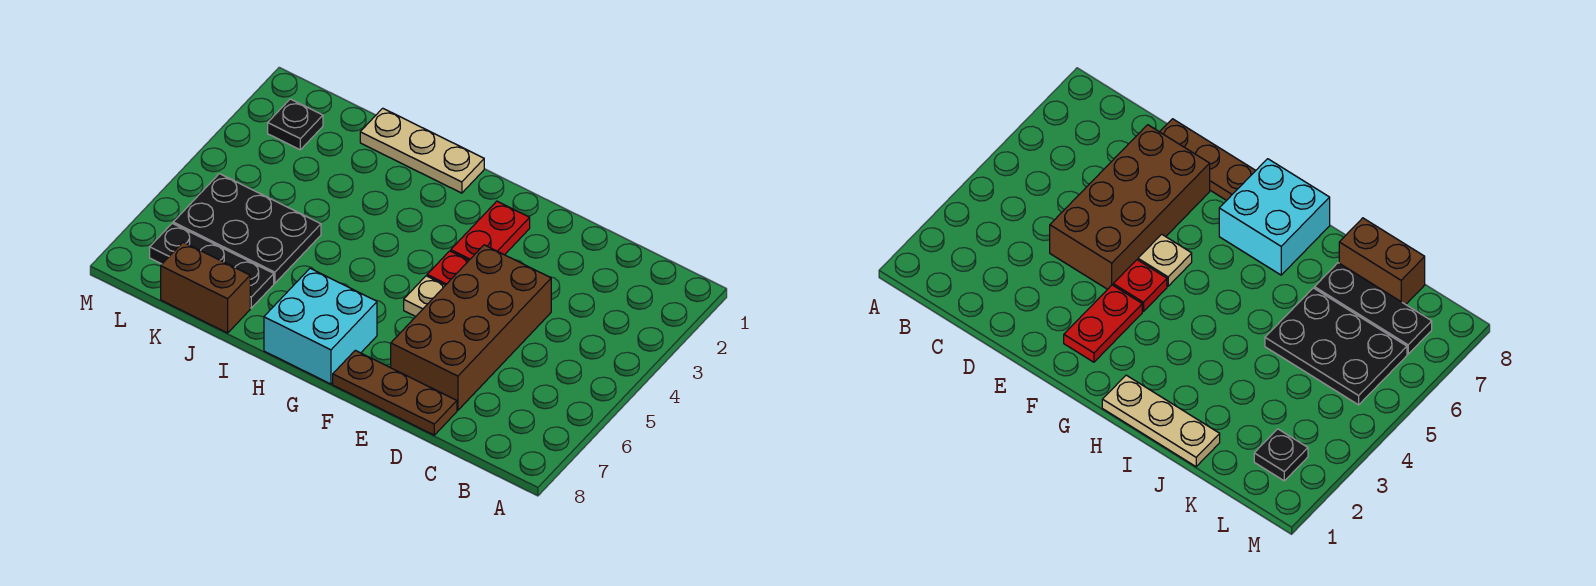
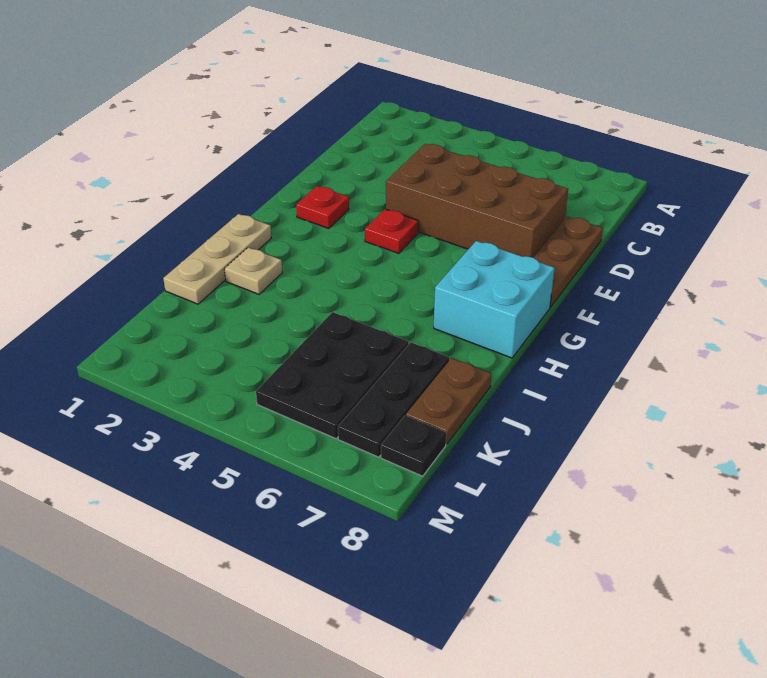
red 1x2 plate [451,201,530,260] -> red 1x1 plate [296,186,349,228]
tan 1x1 plate [404,276,445,316] -> tan 1x1 plate moved to [224,247,282,294]
brown 1x2 brick [161,242,250,333] -> brown 1x2 plate [406,358,492,444]
black 1x1 plate [268,99,323,150] -> black 1x1 plate moved to [381,416,446,476]

